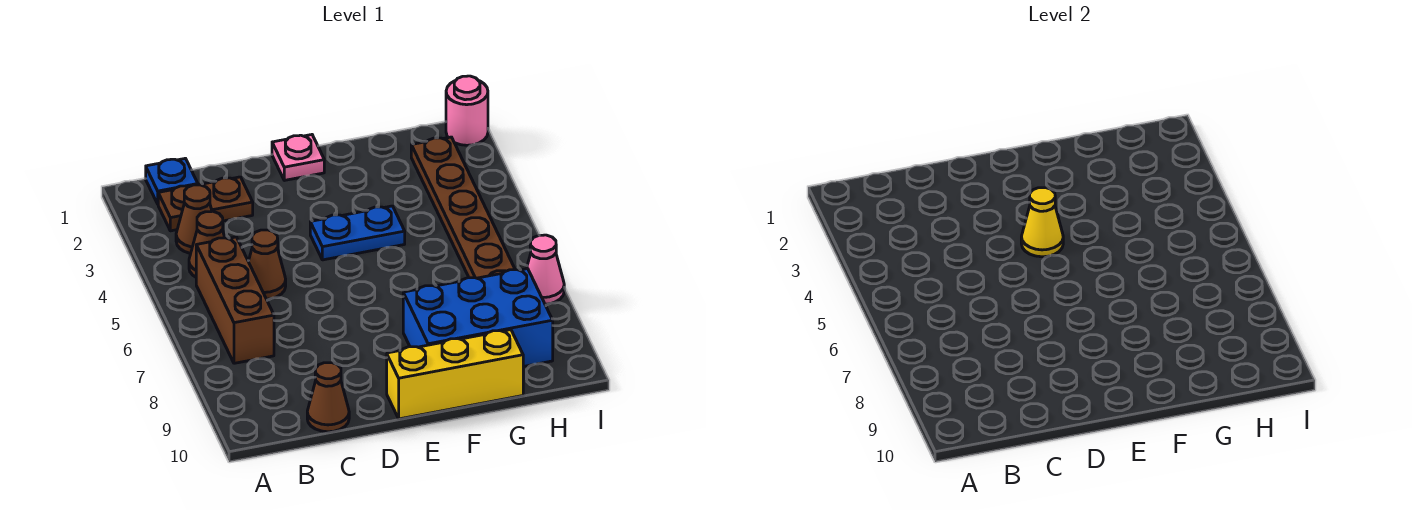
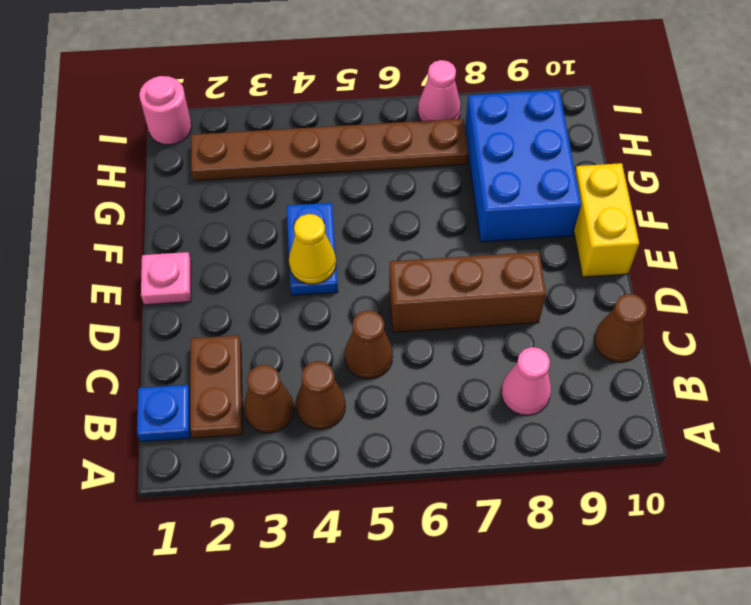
brown 1x3 brick [196,237,274,363] -> brown 1x3 brick moved to [389,252,546,332]
none -> pink 1x1 cone [501,347,551,415]
yellow 1x3 brick [387,330,523,419] -> yellow 1x2 brick [574,163,639,277]

